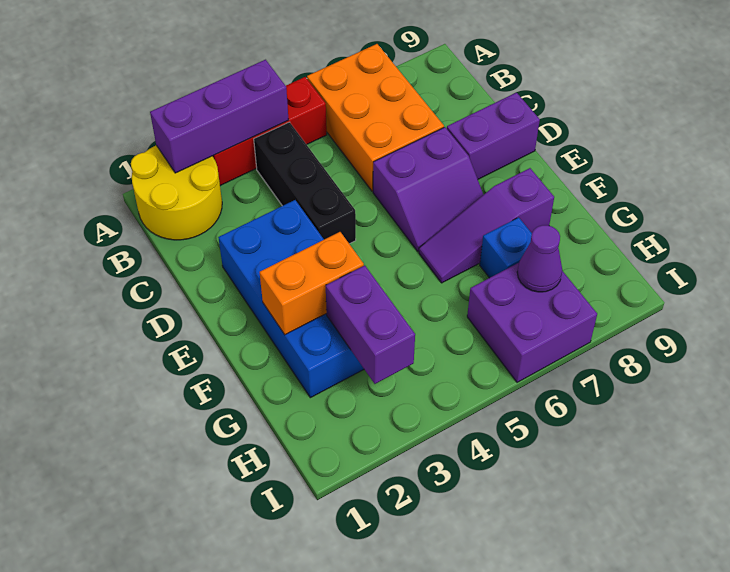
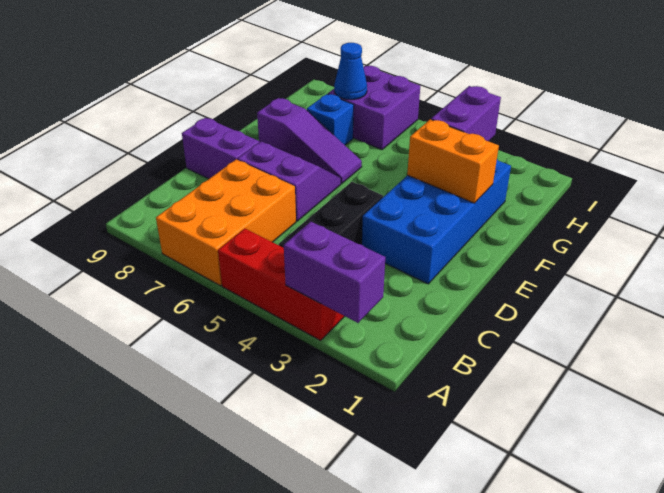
yellow 2x2 round brick [131,145,222,240] -> none
purple 1x3 brick [150,60,289,173] -> purple 1x2 brick [284,222,385,323]
purple 1x1 cone [517,225,562,292] -> blue 1x1 cone [334,43,367,100]

